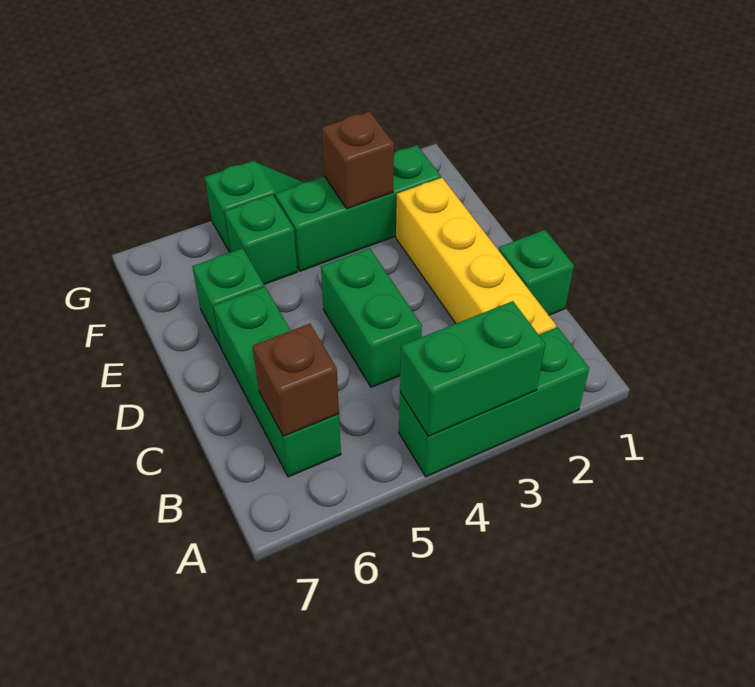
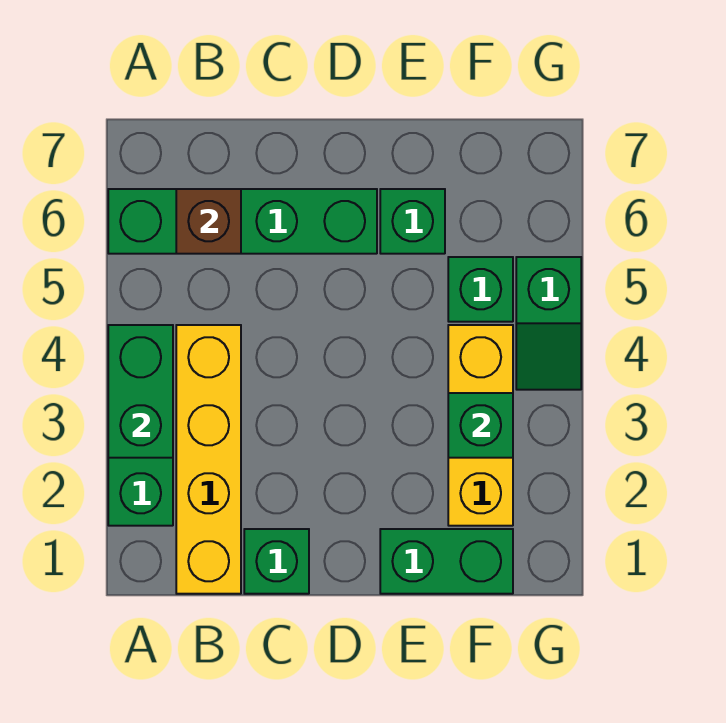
yellow 1x4 brick [396,178,556,335] -> yellow 1x4 brick turned to [176,325,241,594]
green 1x3 brick [213,287,341,477] -> green 1x4 brick [108,189,377,254]
green 1x2 brick [321,248,422,387] -> green 1x2 brick moved to [380,529,513,594]
green 1x3 brick [275,145,441,271] -> yellow 1x3 brick [448,325,513,526]
brown 1x1 brick [322,112,394,209] -> green 1x1 brick [448,393,513,458]

